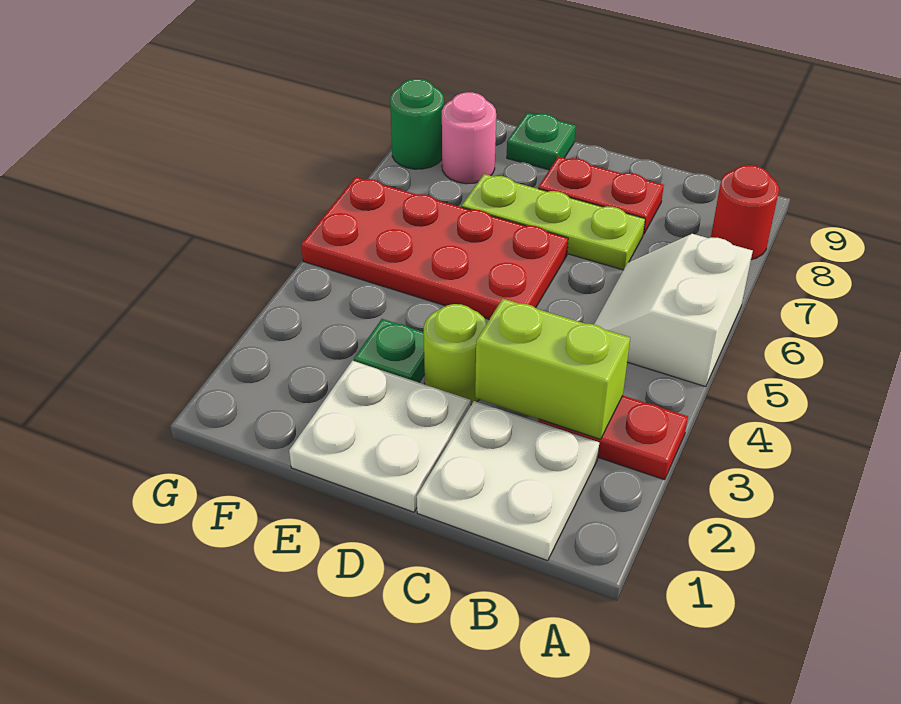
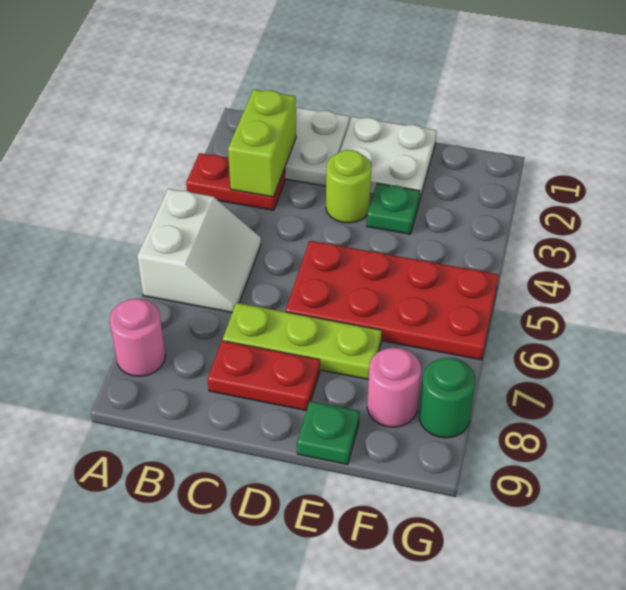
red 1x1 round brick [711,165,779,260] -> pink 1x1 round brick [109,299,165,376]
lime 1x2 brick [475,299,630,439] -> lime 1x2 brick turned to [228,89,296,197]

